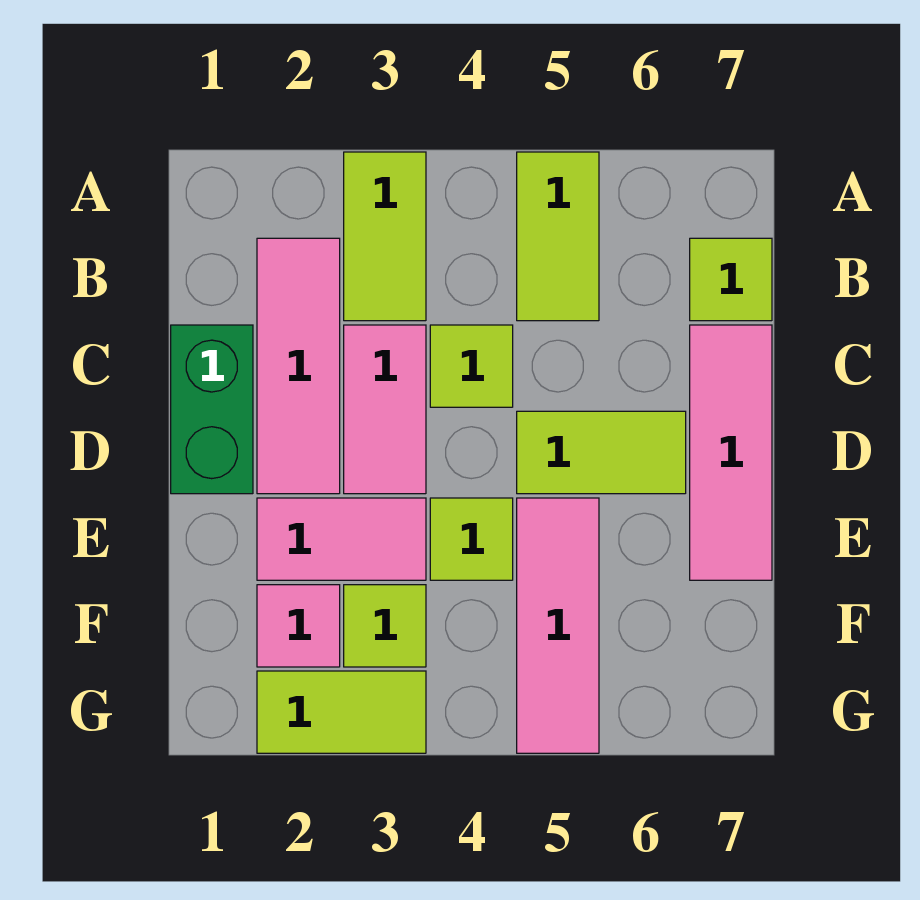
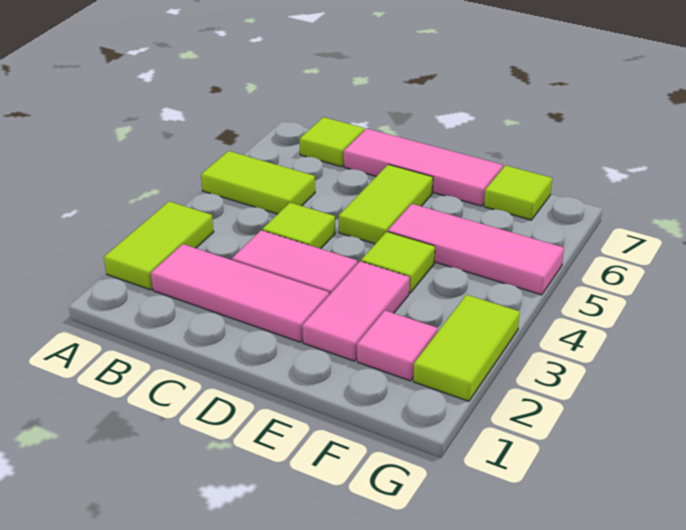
lime 1x2 tile [344,152,426,321] -> lime 1x2 tile turned to [104,201,214,290]
green 1x2 brick [171,325,253,494] -> none
lime 1x1 tile [344,585,426,667] -> lime 1x1 tile moved to [484,165,552,220]

